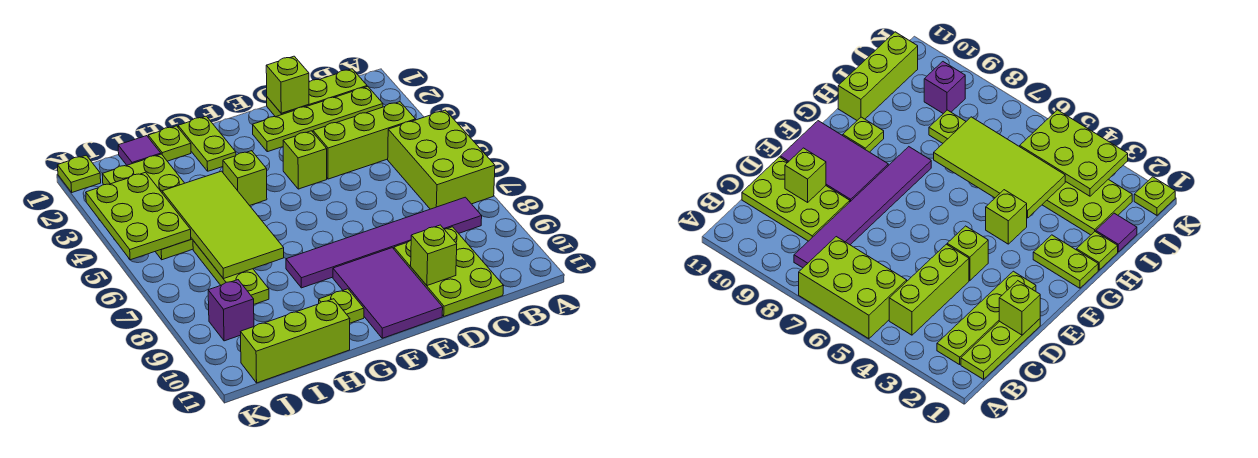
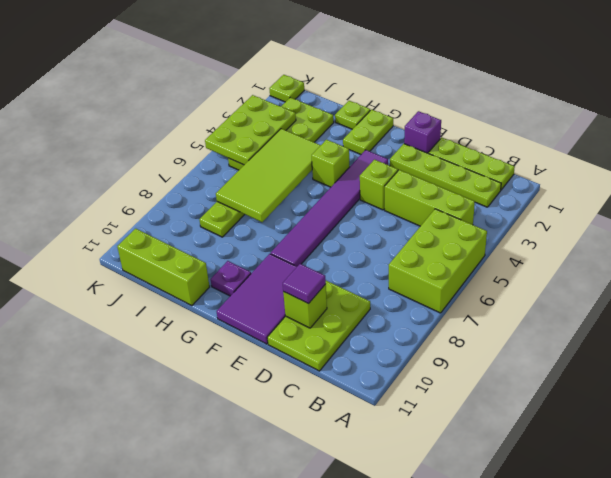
purple 1x6 tile [286,197,482,288] -> purple 1x6 tile turned to [271,150,388,266]
lime 1x1 brick [266,56,309,113] -> none
lime 1x1 plate [319,289,364,323] -> purple 1x1 plate [211,261,251,296]
purple 1x1 tile [118,136,161,165] -> purple 1x1 tile moved to [283,264,326,304]
purple 1x1 brick [208,280,254,341] -> purple 1x1 brick moved to [404,111,441,153]

